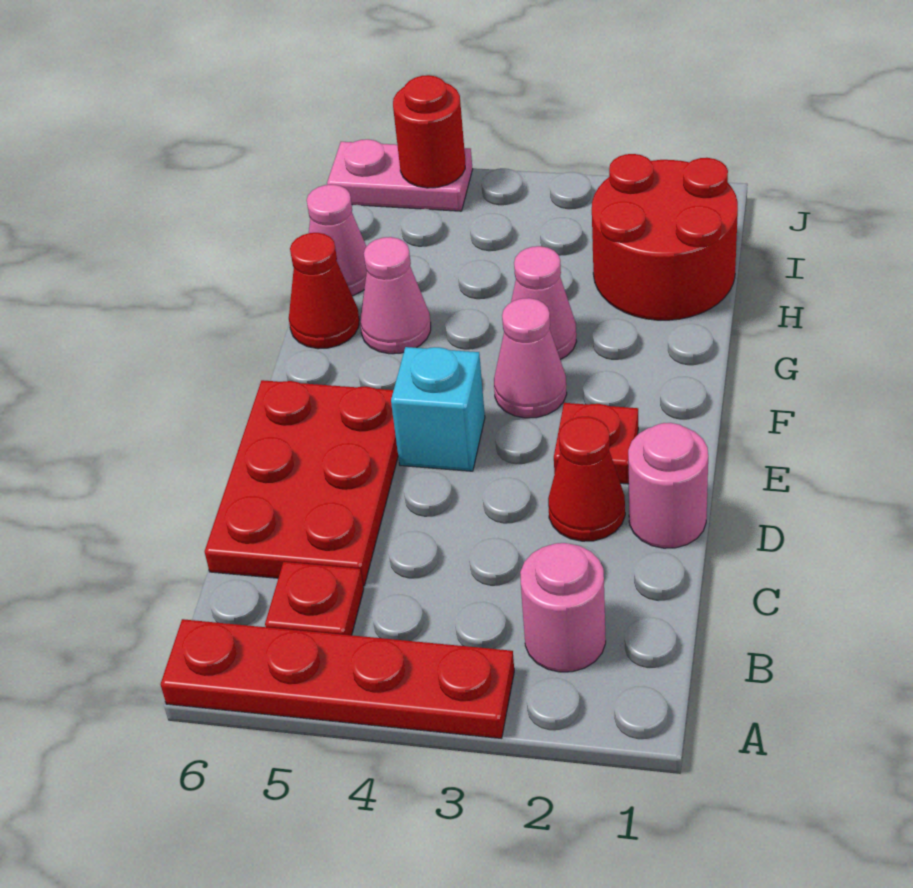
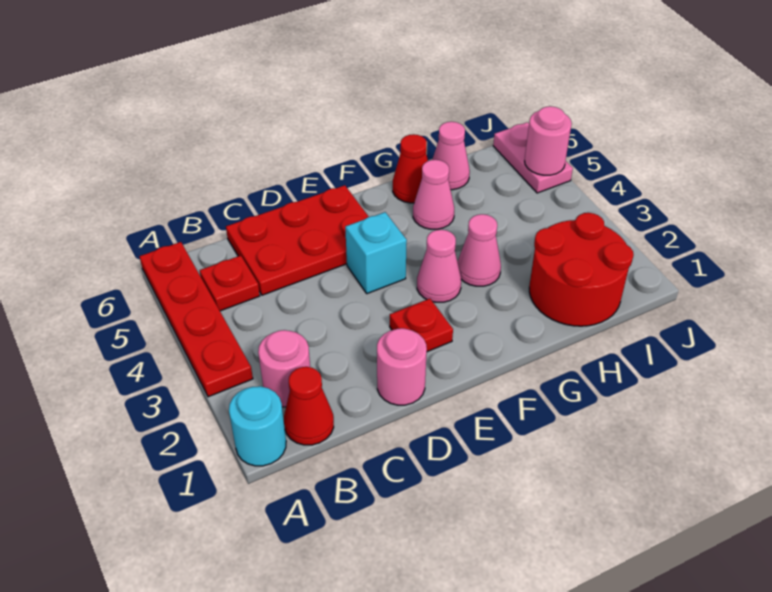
none -> cyan 1x1 round brick [229,386,286,466]
red 1x1 cone [548,417,625,541] -> red 1x1 cone moved to [284,367,334,445]
red 1x1 round brick [393,75,465,188] -> pink 1x1 round brick [525,106,572,175]

